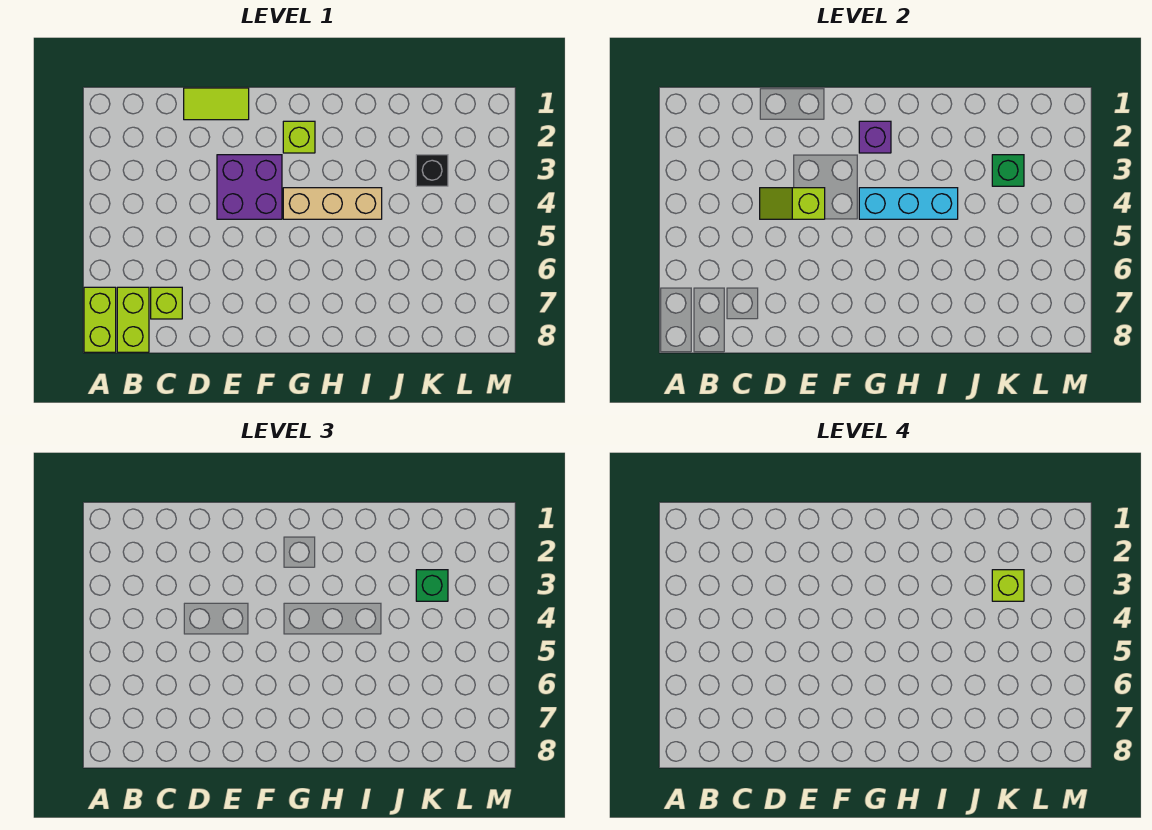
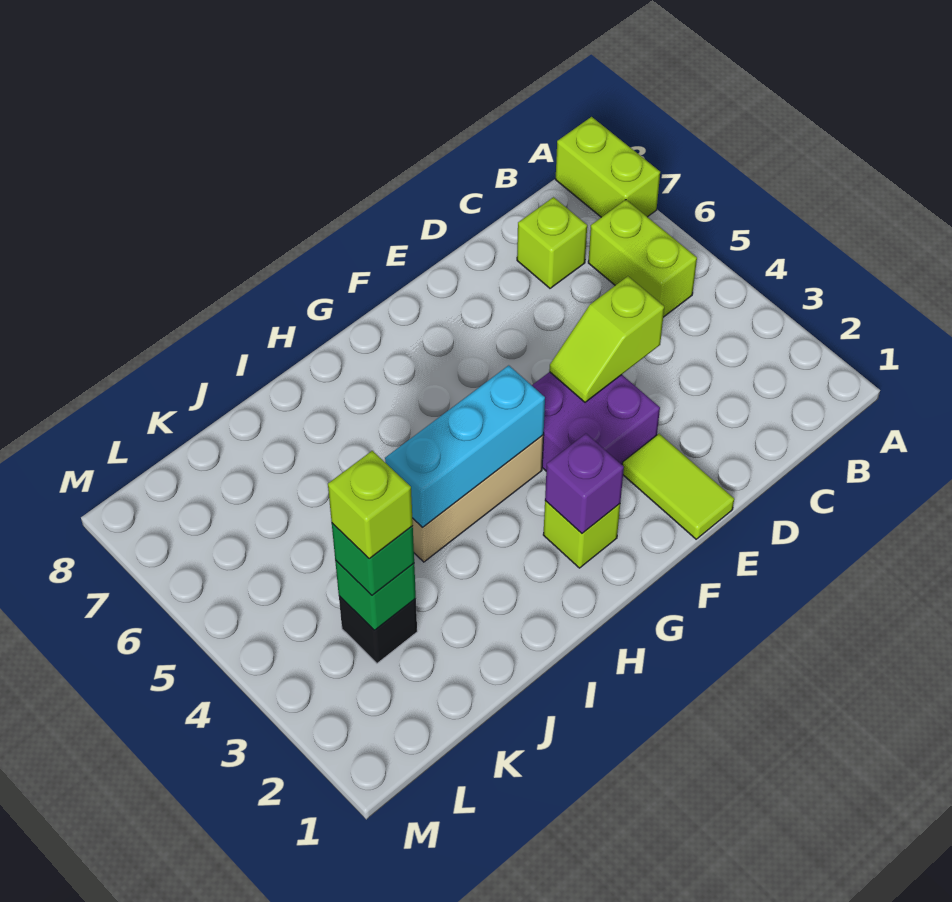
lime 1x2 brick [117,287,149,352] -> lime 1x2 brick moved to [588,200,697,317]
lime 1x2 tile [184,88,249,120] -> lime 1x2 tile turned to [622,434,734,539]
lime 1x2 slope [760,188,825,219] -> lime 1x2 slope turned to [549,276,664,402]

